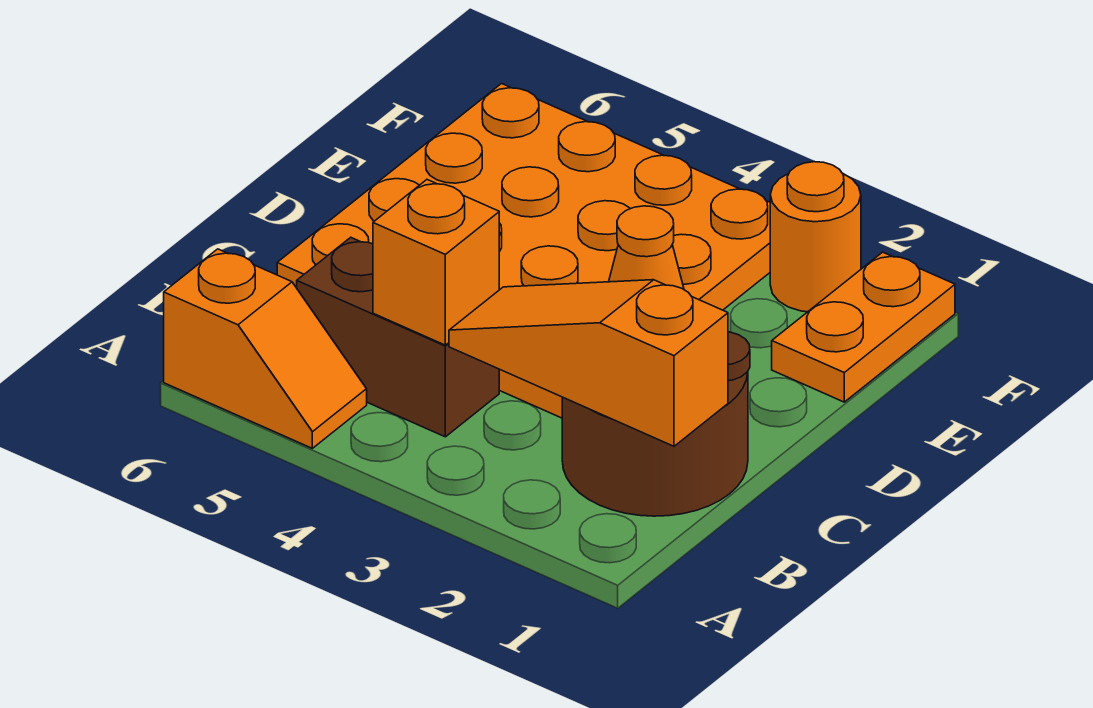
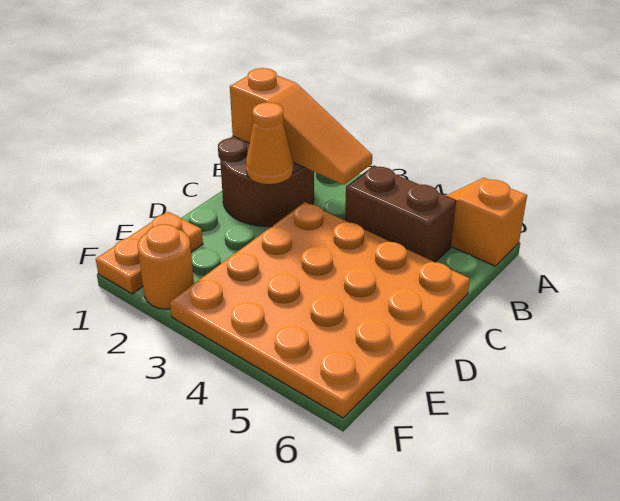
orange 1x1 brick [373,180,499,345] -> none

